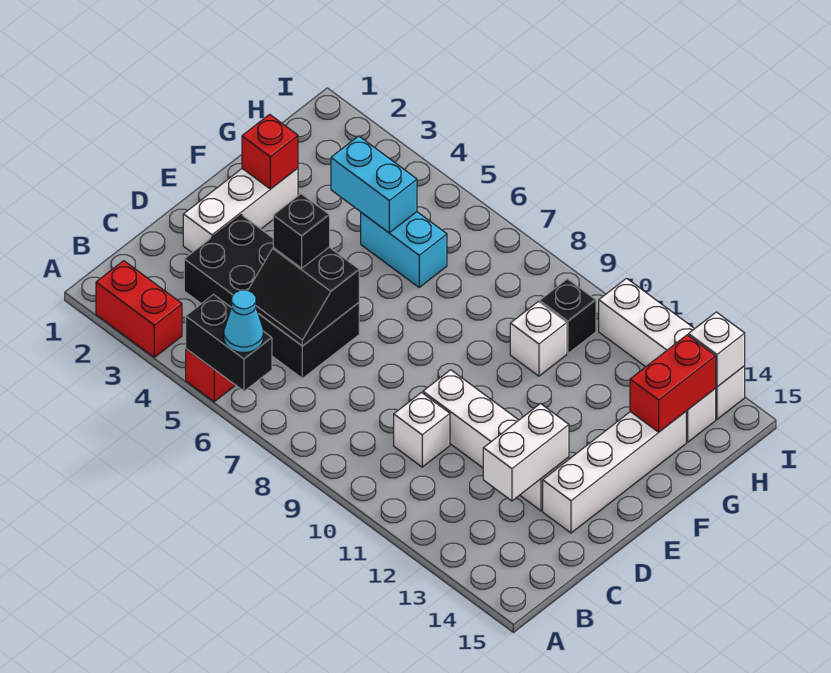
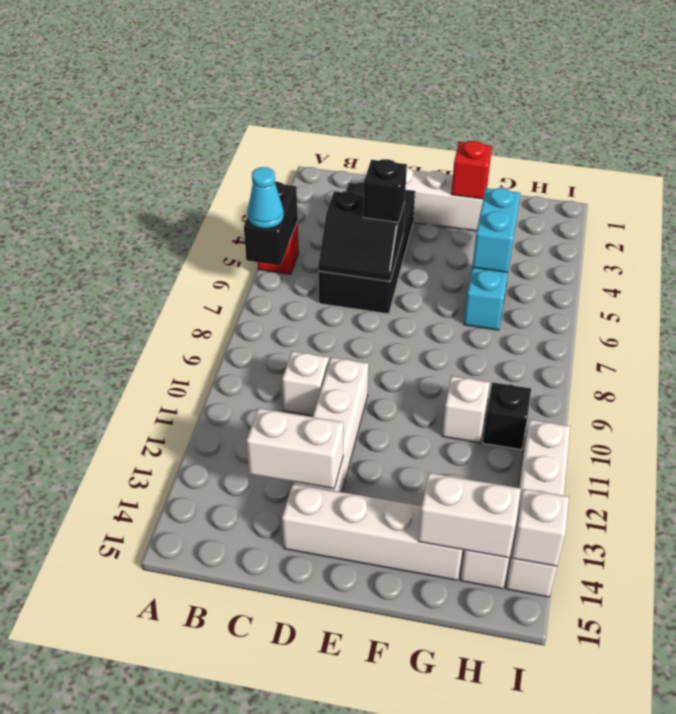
red 1x2 brick [96,261,182,357] -> none
black 2x2 slope [248,247,359,346] -> black 2x2 slope turned to [319,191,405,281]
red 1x2 brick [630,335,716,432] -> white 1x2 brick [418,473,521,558]

